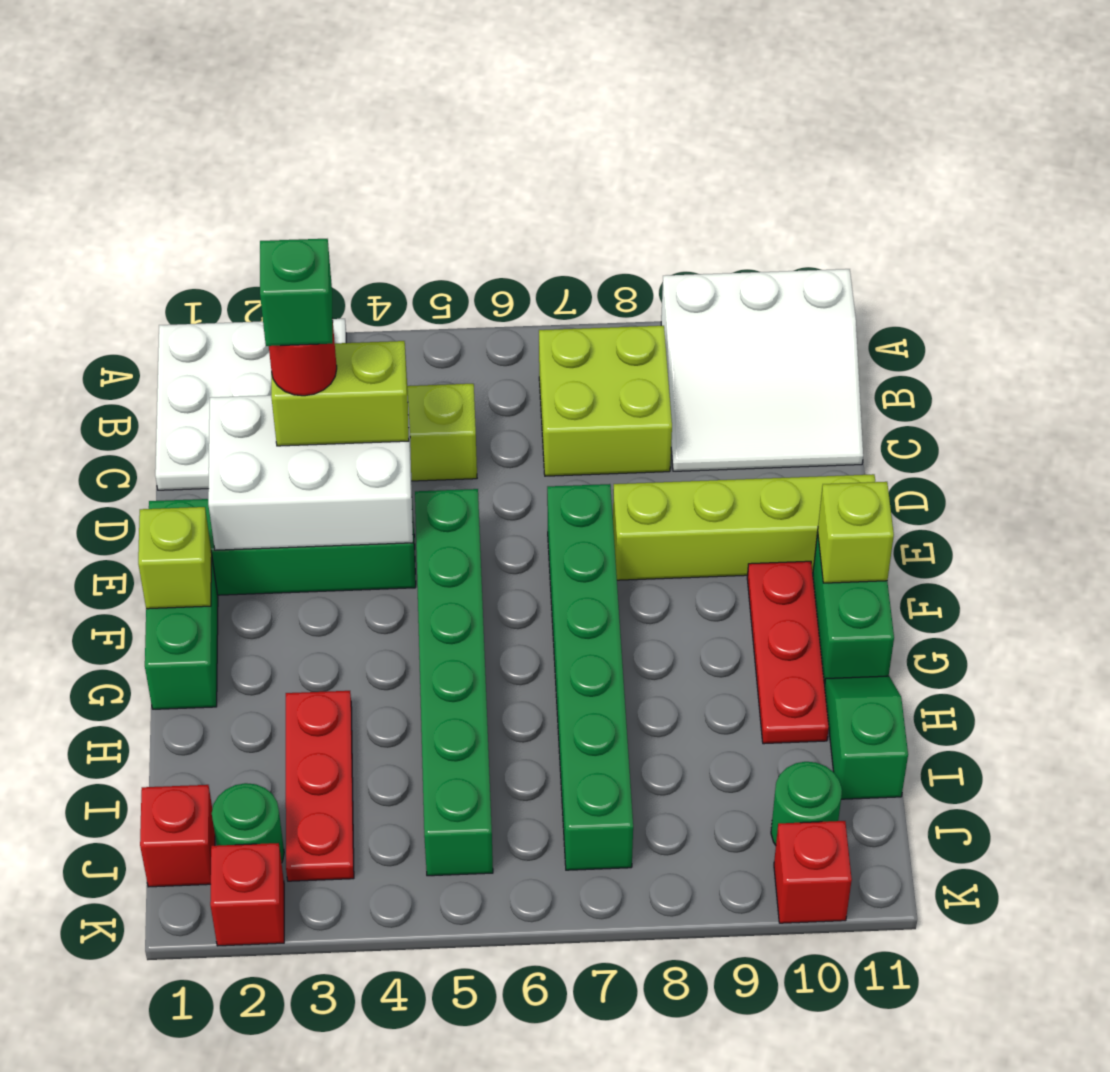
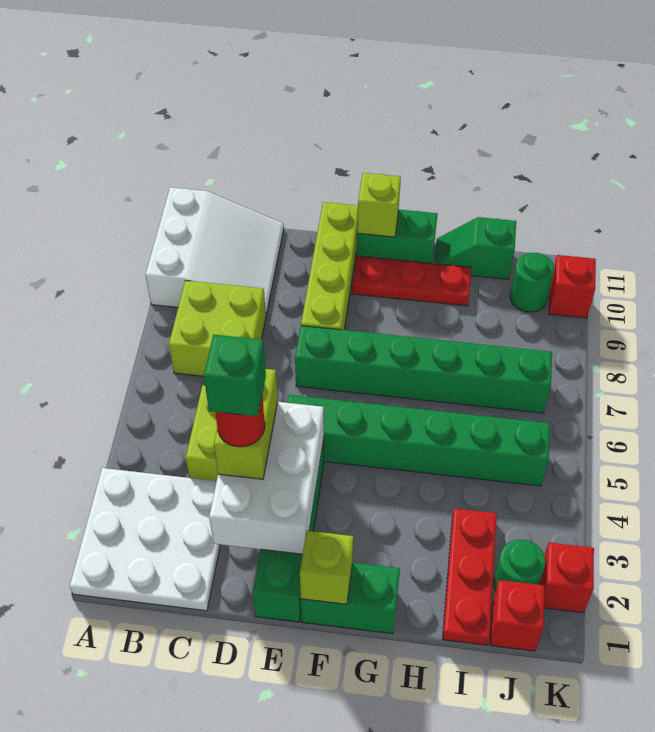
red 1x3 plate [286,691,354,881] -> red 1x3 plate turned to [443,508,497,645]

